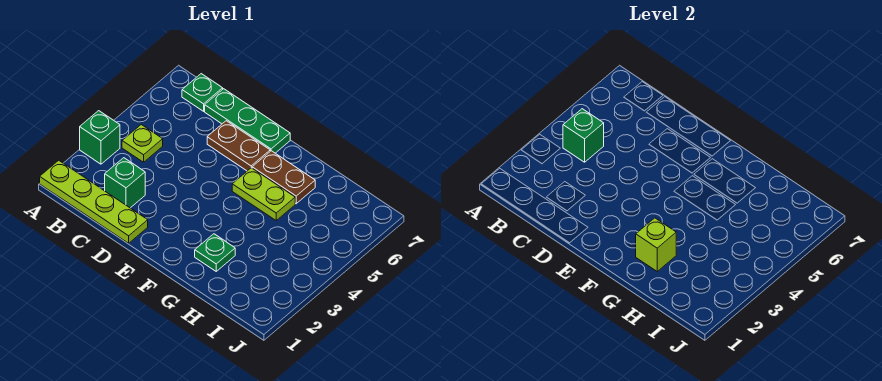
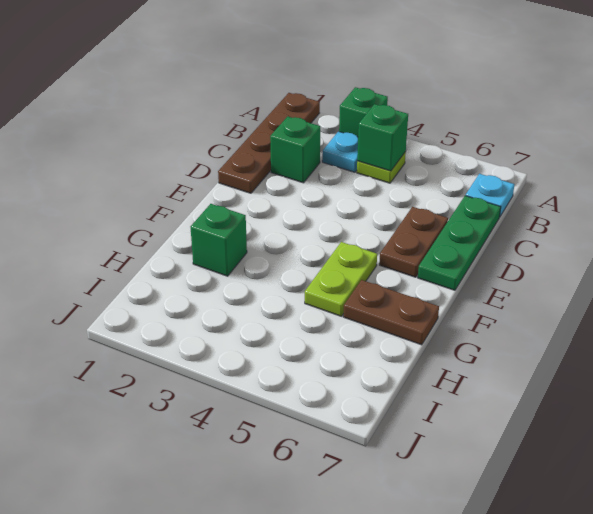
lime 1x4 plate [40,160,148,243] -> brown 1x4 plate [218,93,320,193]
none -> cyan 1x1 plate [322,131,358,172]
green 1x1 plate [182,74,223,111] -> cyan 1x1 plate [466,174,514,217]
brown 1x2 plate [252,151,315,204] -> brown 1x2 plate turned to [343,280,439,345]
green 1x1 plate [195,234,235,271] -> green 1x1 brick [191,204,247,276]
lime 1x1 brick [636,218,676,271] -> none

